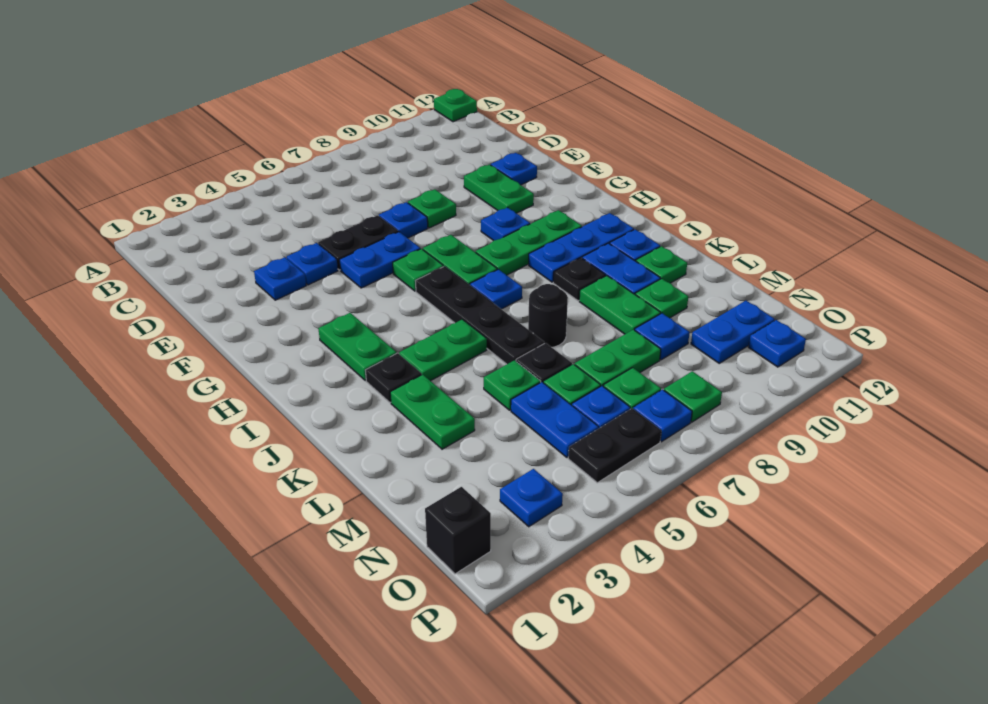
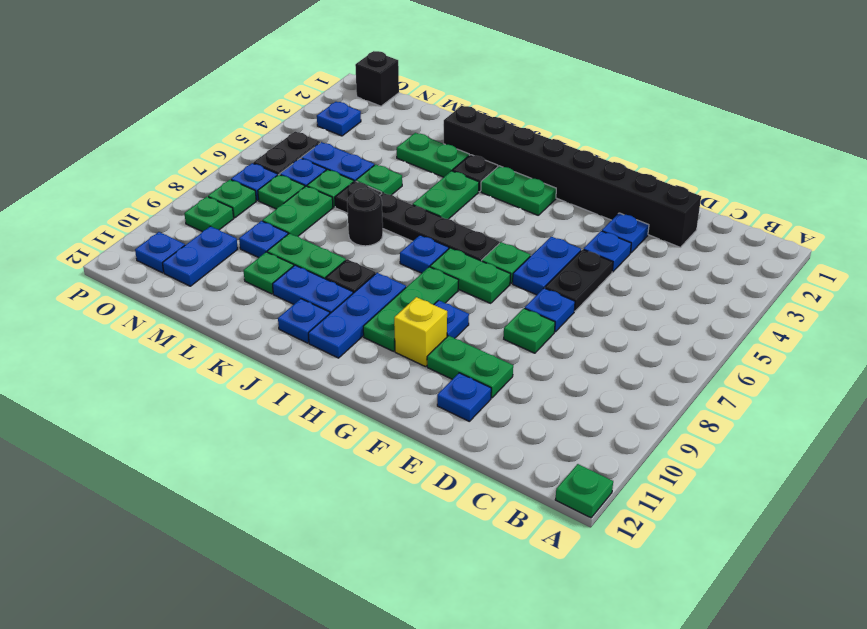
none -> black 1x8 brick [444,106,701,247]
none -> yellow 1x1 brick [394,297,447,367]
green 1x1 plate [636,246,687,283] -> green 1x1 plate moved to [184,197,234,232]

